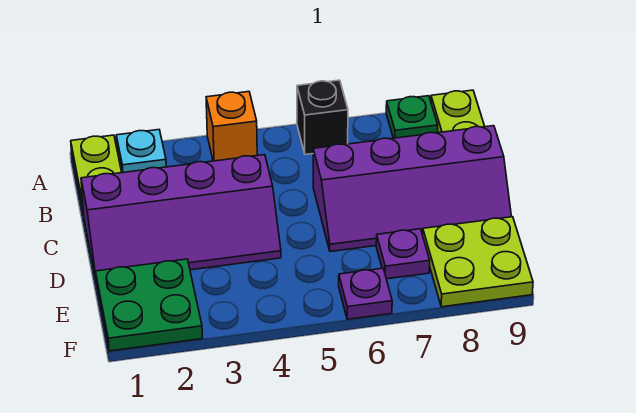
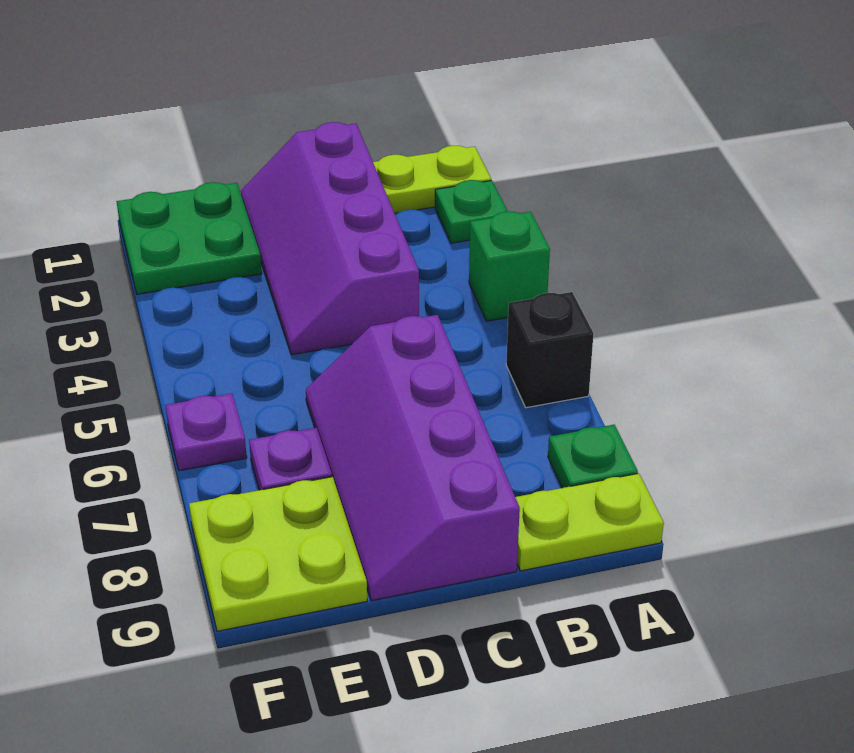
cyan 1x1 plate [116,130,166,173] -> green 1x1 plate [435,180,508,243]
orange 1x1 brick [206,92,257,161] -> green 1x1 brick [469,212,550,321]

